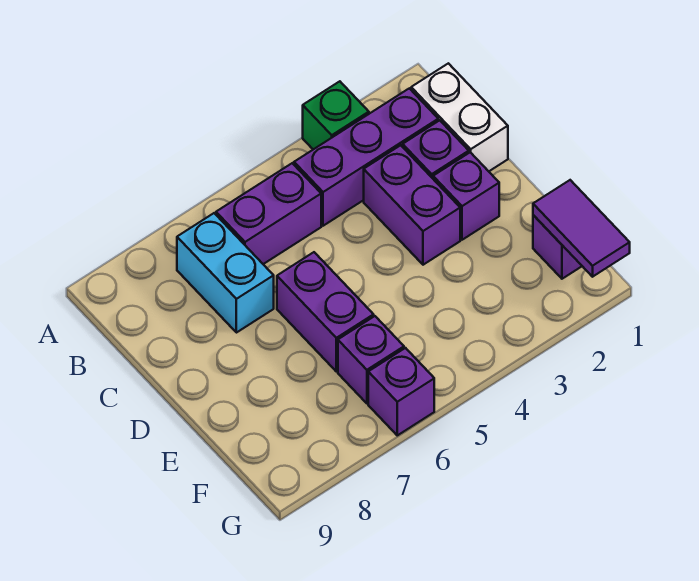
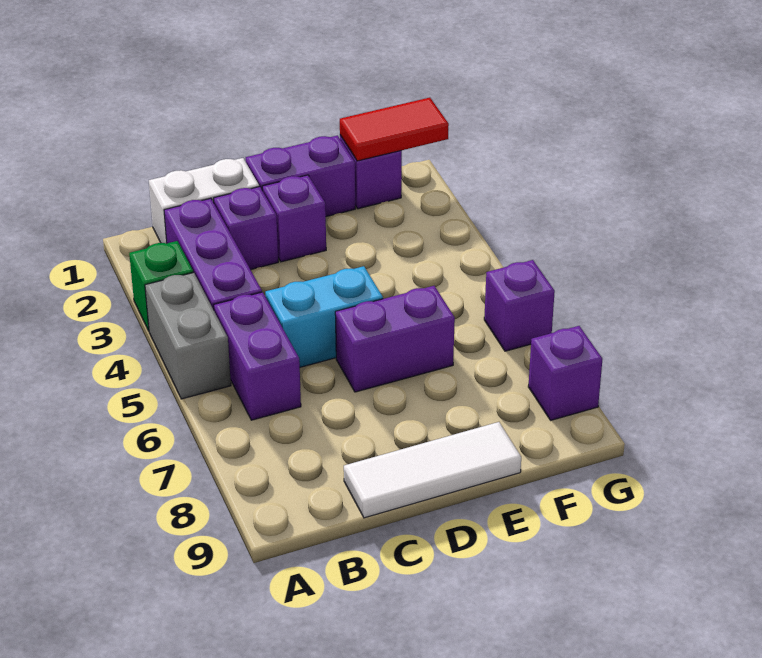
none -> grey 1x2 brick [145,273,231,399]
cyan 1x2 brick [177,213,274,333] -> cyan 1x2 brick moved to [265,266,383,367]
purple 1x2 brick [364,145,460,265] -> purple 1x2 brick moved to [246,135,355,217]
none -> white 1x3 tile [344,422,521,518]
purple 1x2 tile [533,180,630,277] -> red 1x2 tile [340,98,449,161]
purple 1x1 brick [338,316,404,403] -> purple 1x1 brick moved to [528,326,602,420]

